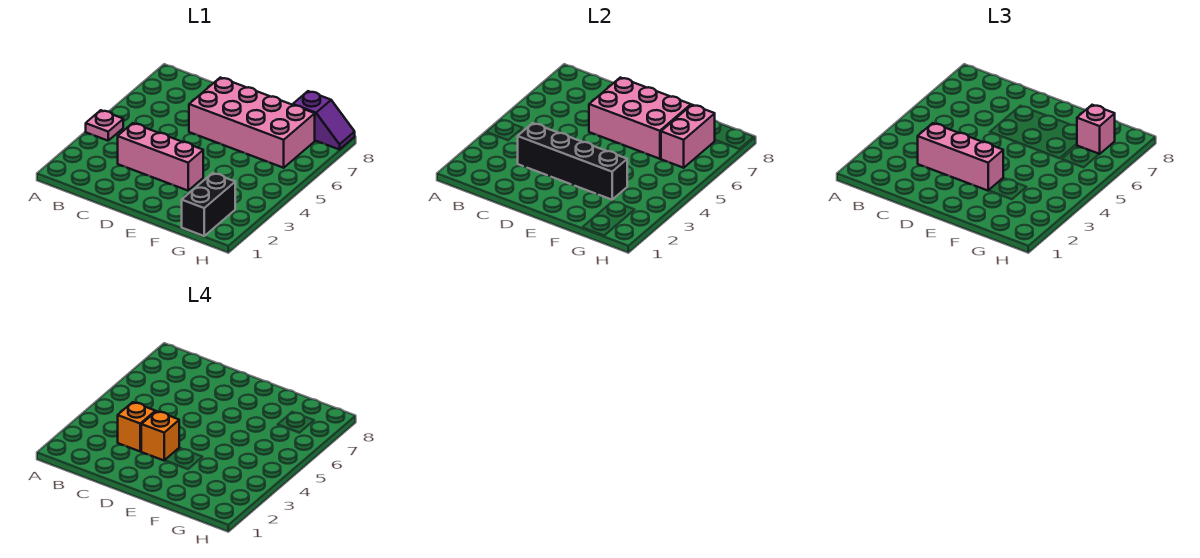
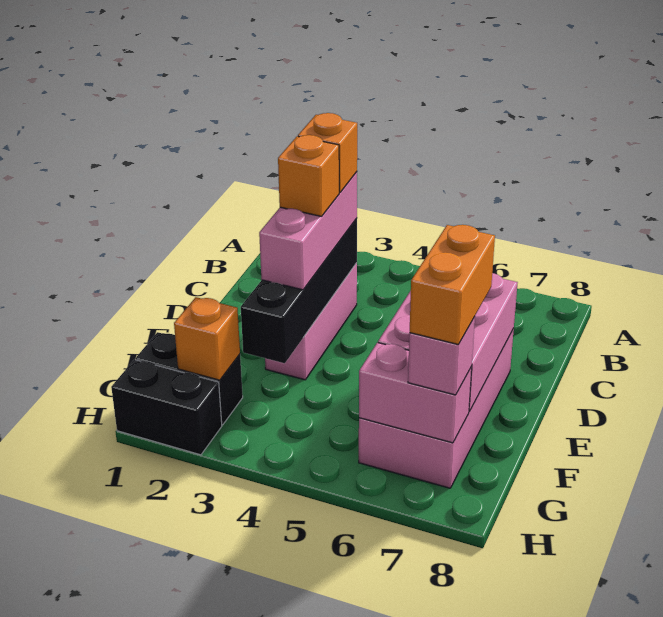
pink 1x1 plate [86,110,123,141] -> none
none -> orange 1x2 brick [410,225,495,345]
none -> orange 1x1 brick [174,297,240,380]
purple 1x2 slope [293,91,355,150] -> none
none -> black 1x2 brick [111,360,222,455]

